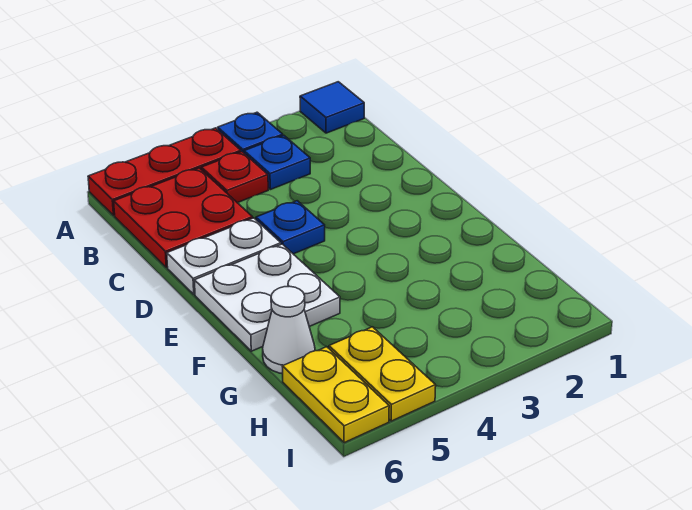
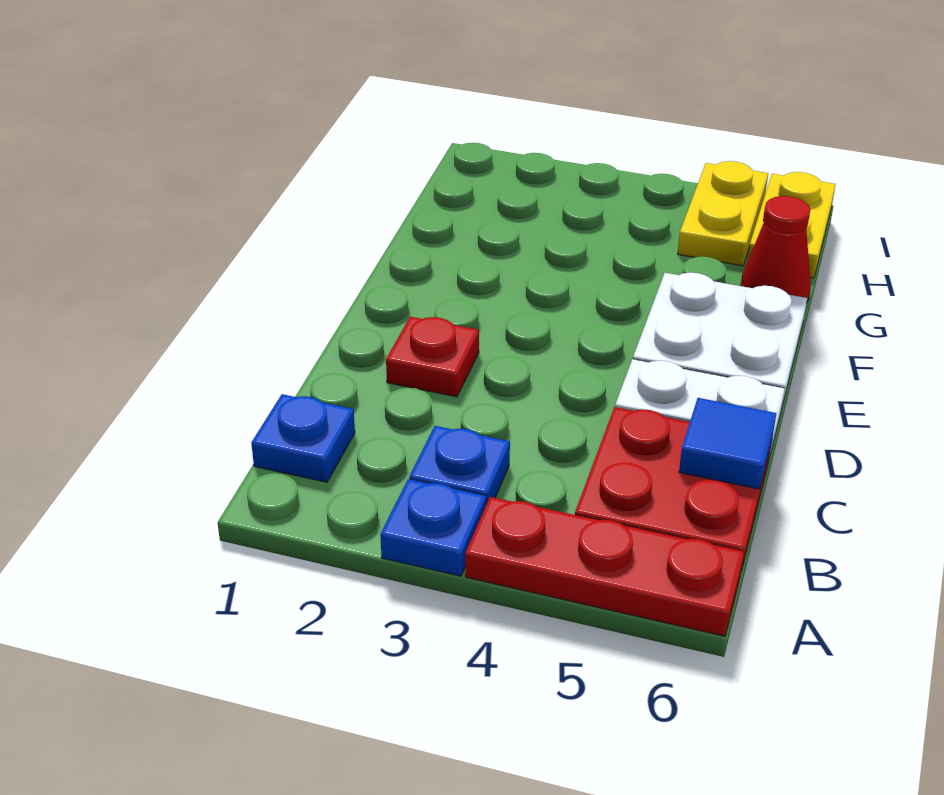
blue 1x1 tile [300,82,364,133] -> blue 1x1 tile moved to [679,398,777,489]
red 1x1 plate [201,152,268,203] -> red 1x1 plate moved to [386,317,479,397]
blue 1x1 plate [256,201,325,254] -> blue 1x1 plate moved to [251,394,355,482]
white 1x1 cone [263,286,315,374] -> red 1x1 cone [741,196,811,302]

